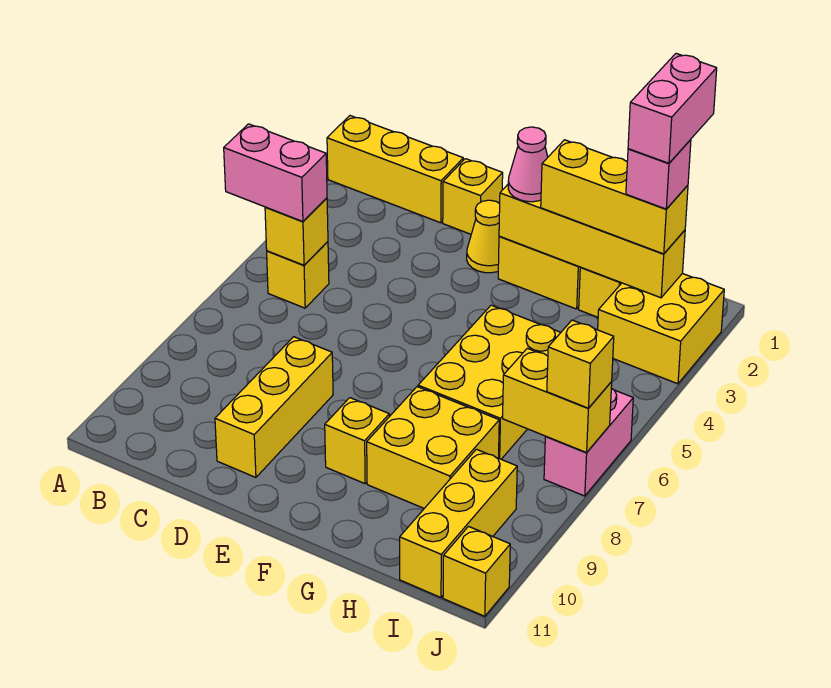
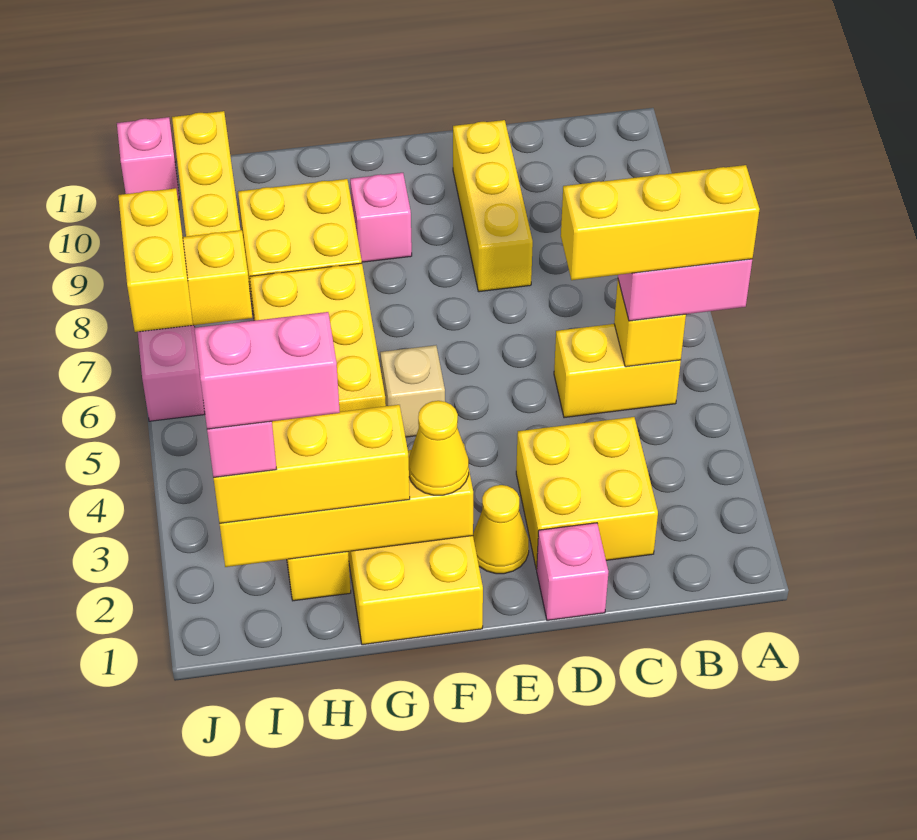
yellow 1x3 brick [327,116,463,223] -> yellow 1x3 brick moved to [561,165,760,280]
yellow 1x1 brick [267,242,329,308] -> yellow 1x2 brick [554,324,681,418]
yellow 1x1 brick [443,159,503,234] -> pink 1x1 brick [537,523,608,620]
pink 1x1 cone [508,127,548,202] -> yellow 1x1 cone [409,401,469,495]
none -> tan 1x1 brick [380,345,445,437]
yellow 1x1 brick [325,398,389,484] -> pink 1x1 brick [350,173,412,262]
pink 1x2 brick [628,53,717,163] -> pink 1x2 brick turned to [194,312,340,429]
yellow 2x2 brick [598,274,724,384] -> yellow 2x2 brick moved to [516,417,658,569]
yellow 1x1 brick [547,320,614,408] -> yellow 1x2 brick [118,188,193,332]
yellow 1x1 brick [443,527,510,616] -> pink 1x1 brick [117,117,180,200]

